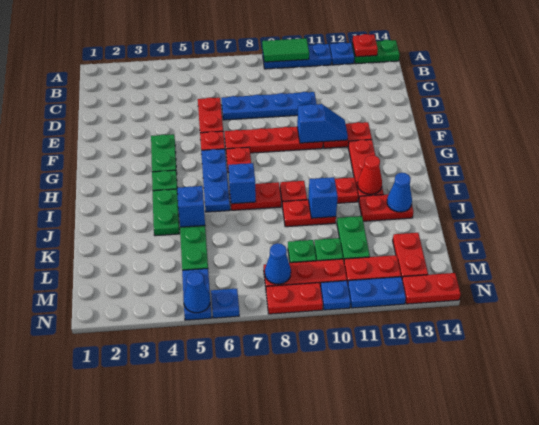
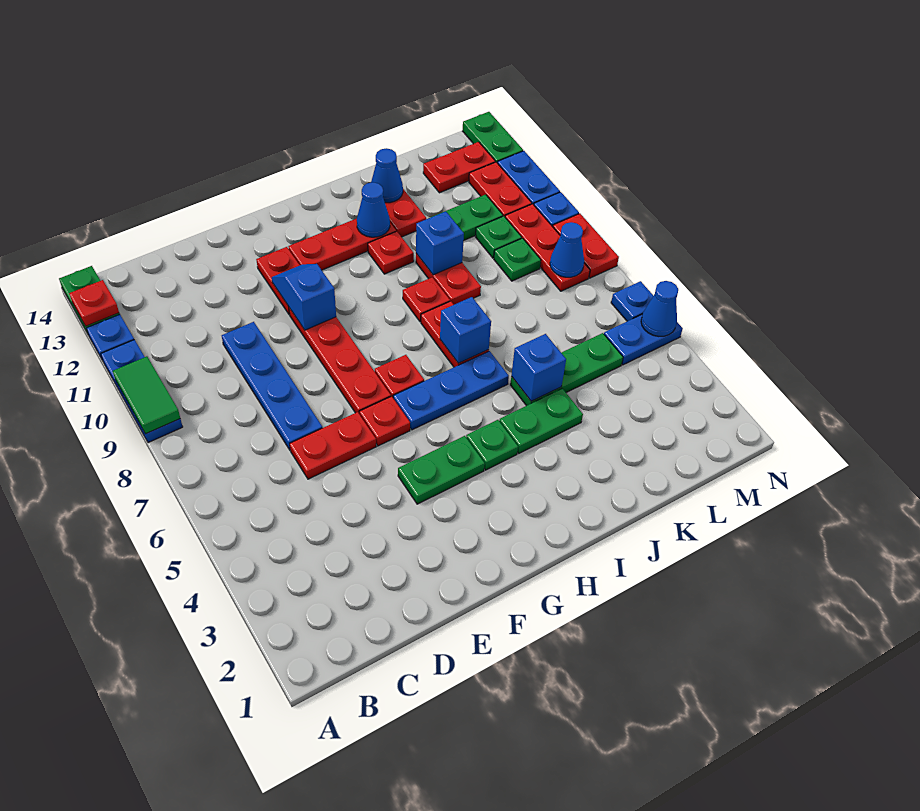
red 1x1 cone [358,155,382,194] -> blue 1x1 cone [357,182,390,237]
red 1x2 plate [402,273,461,304] -> green 1x2 plate [463,112,523,163]

